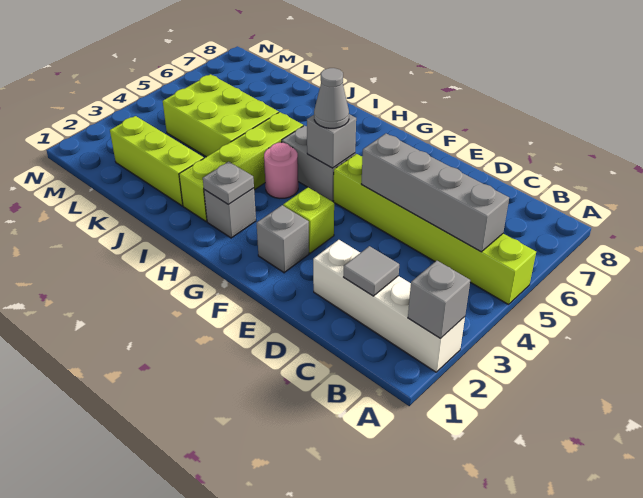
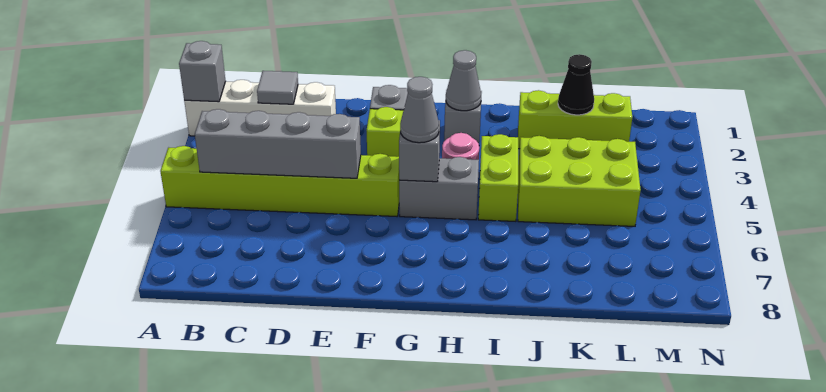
grey 1x1 plate [203,162,254,205] -> grey 1x1 cone [446,50,481,111]
lime 1x4 brick [179,112,303,222] -> lime 1x2 brick [478,134,518,221]
none -> black 1x1 cone [558,54,594,115]

